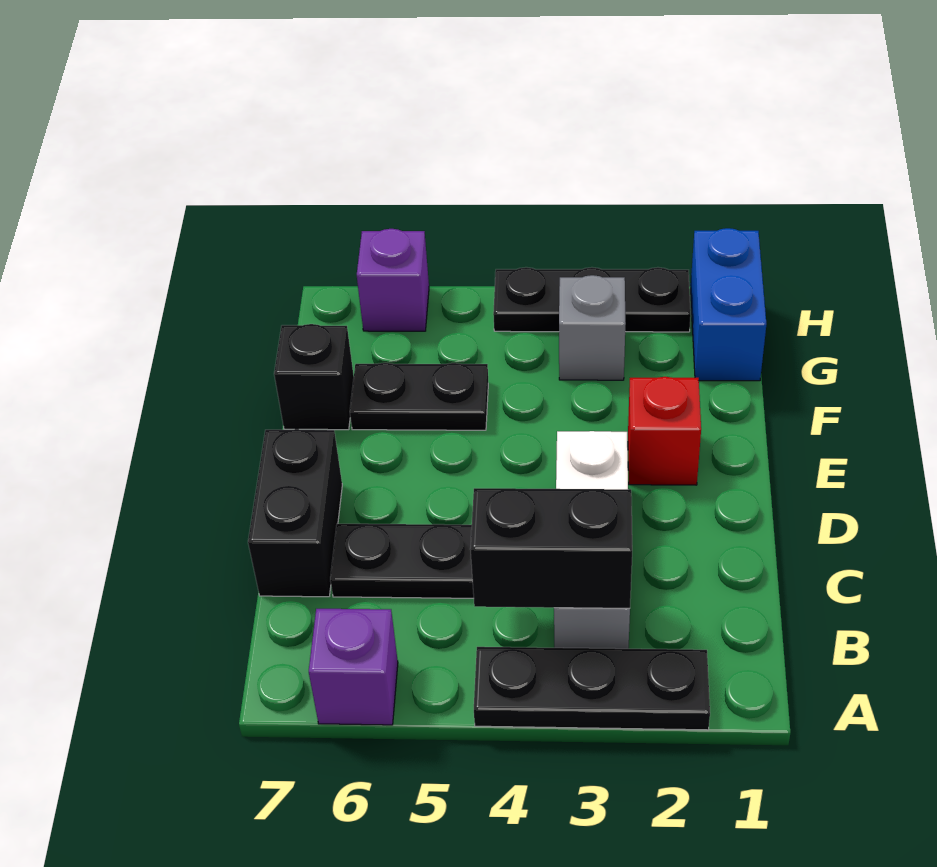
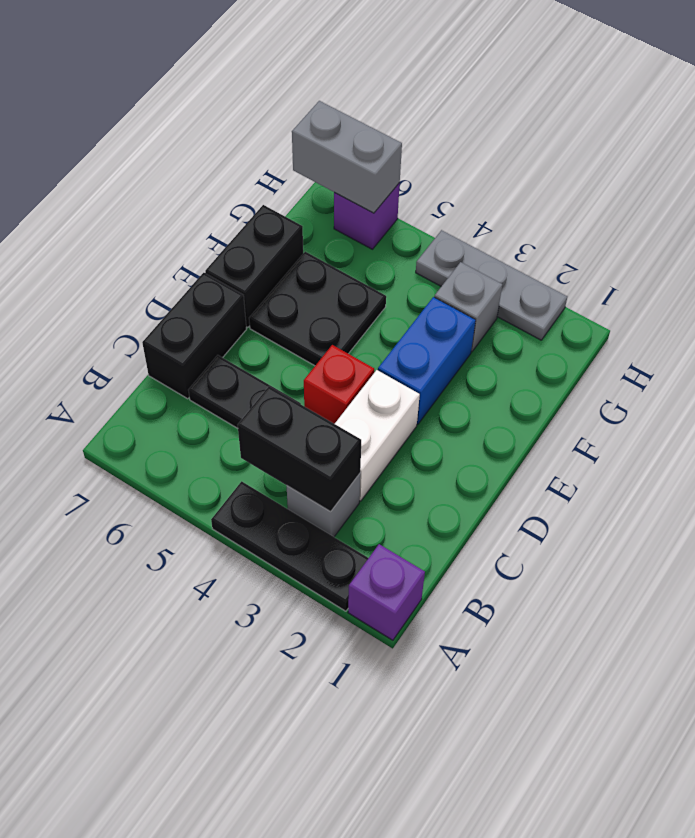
purple 1x1 brick [309,609,398,725] -> purple 1x1 brick moved to [348,544,425,640]
red 1x1 brick [628,377,701,485] -> red 1x1 brick moved to [304,345,374,424]
black 1x2 plate [350,363,488,430] -> black 2x2 plate [249,252,386,366]
black 1x1 brick [274,324,354,430] -> black 1x2 brick [205,205,303,327]
blue 1x2 brick [691,228,766,381] -> blue 1x2 brick moved to [378,297,476,424]
black 1x3 plate [493,267,691,332] -> grey 1x3 plate [416,230,567,340]
none -> grey 1x2 brick [292,101,402,213]

